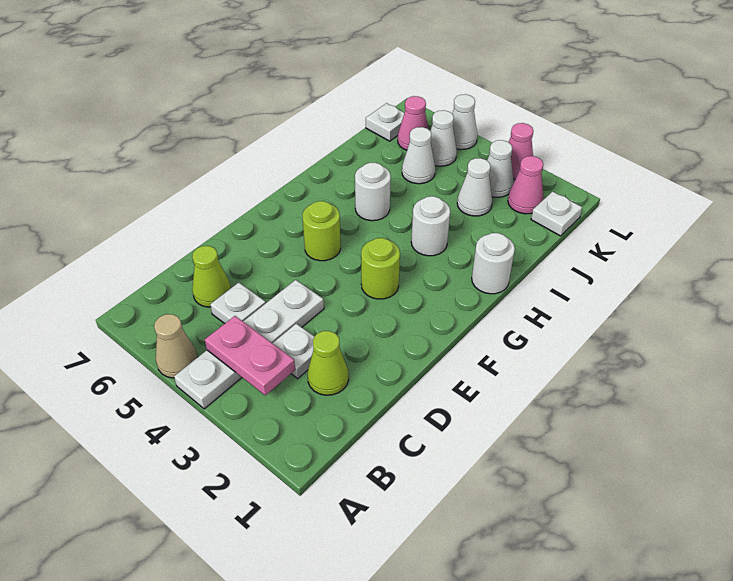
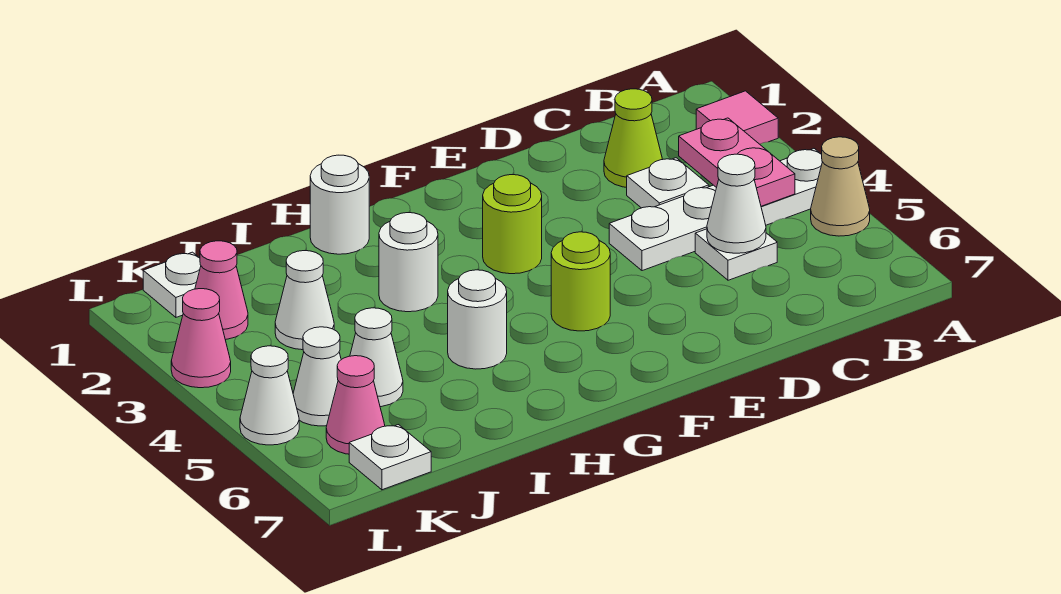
none -> pink 1x1 tile [696,91,778,144]
lime 1x1 cone [192,246,231,307] -> none
white 1x1 cone [487,140,514,197] -> white 1x1 cone moved to [707,154,766,253]

